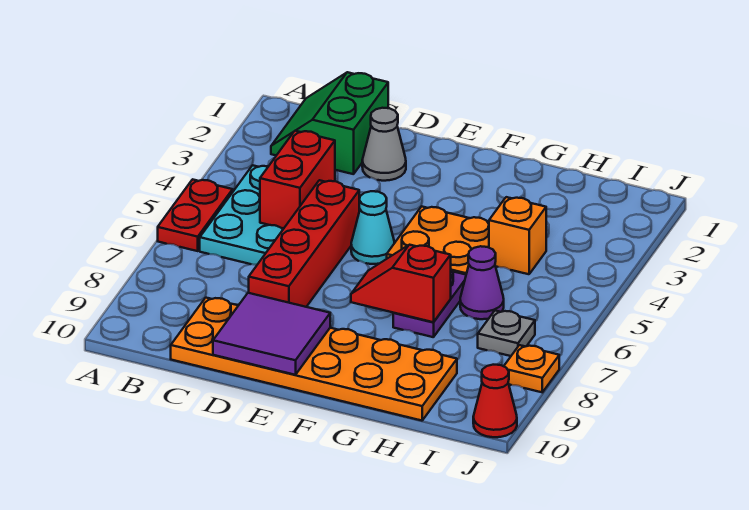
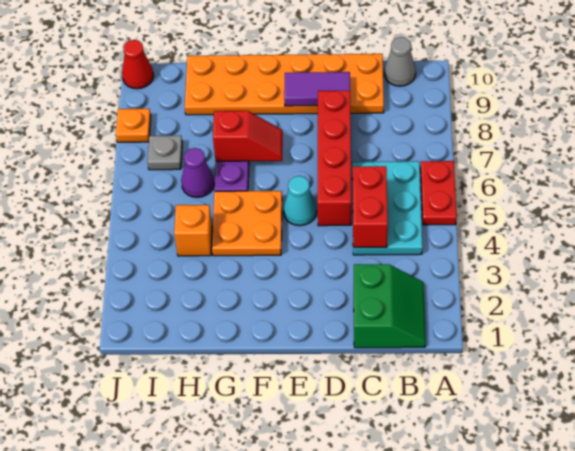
grey 1x1 cone [362,108,406,181] -> grey 1x1 cone moved to [384,37,416,86]
purple 2x2 tile [213,293,330,375] -> purple 1x2 tile [284,72,350,106]

